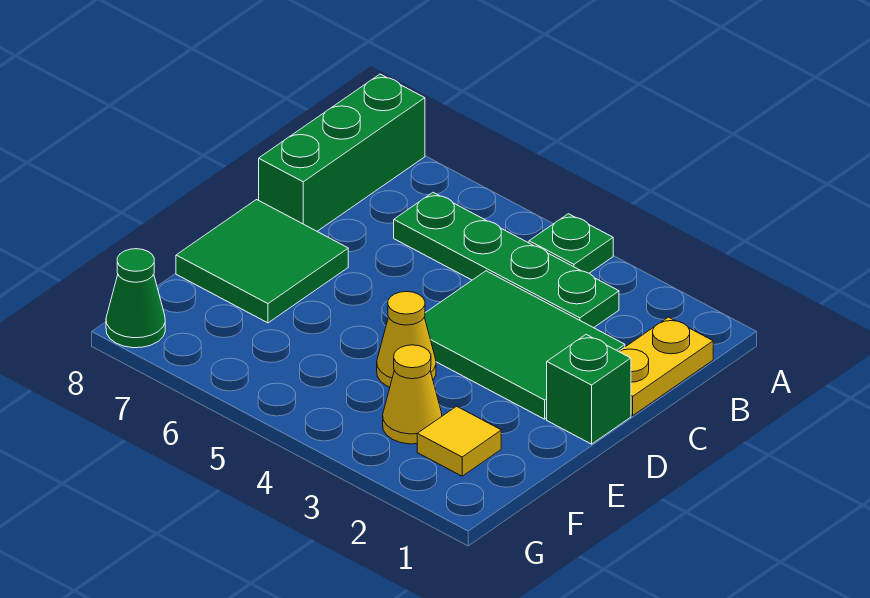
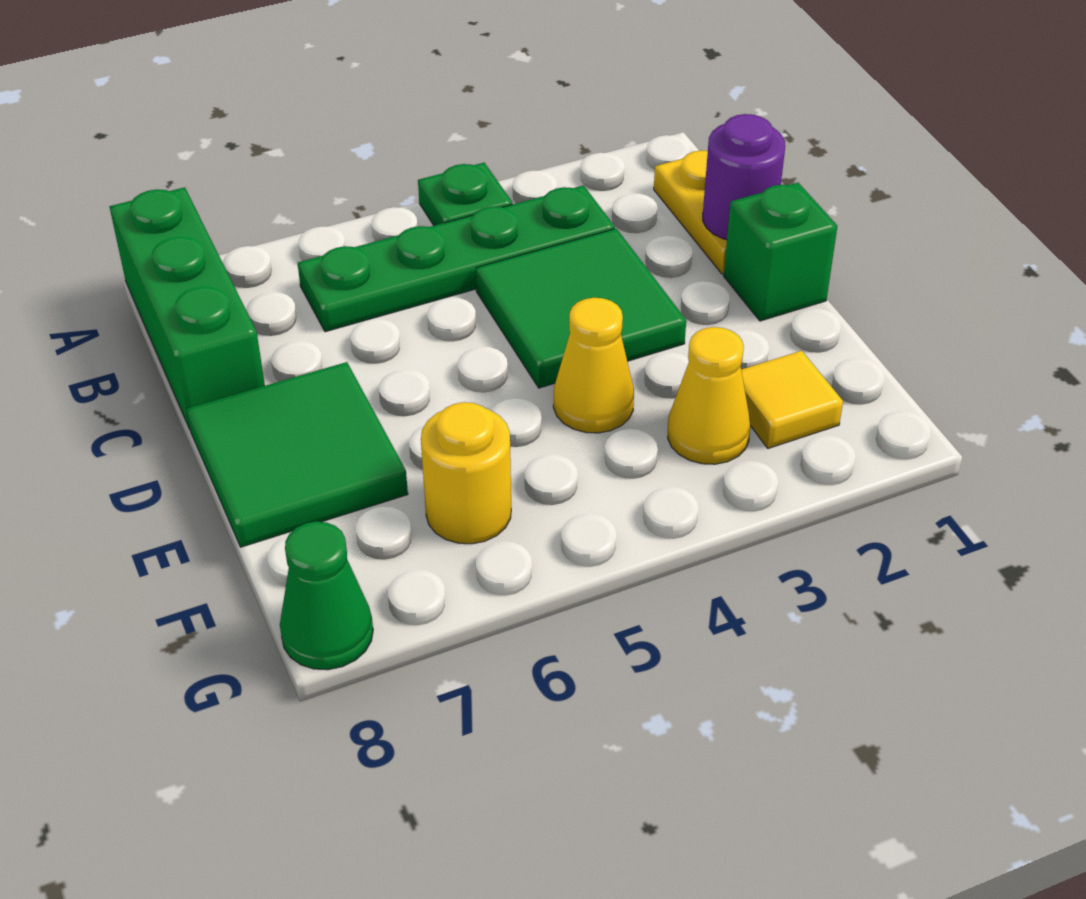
none -> purple 1x1 round brick [703,114,785,240]
green 2x3 tile [425,271,625,419] -> green 2x2 tile [476,229,686,388]
none -> yellow 1x1 round brick [421,402,511,544]

